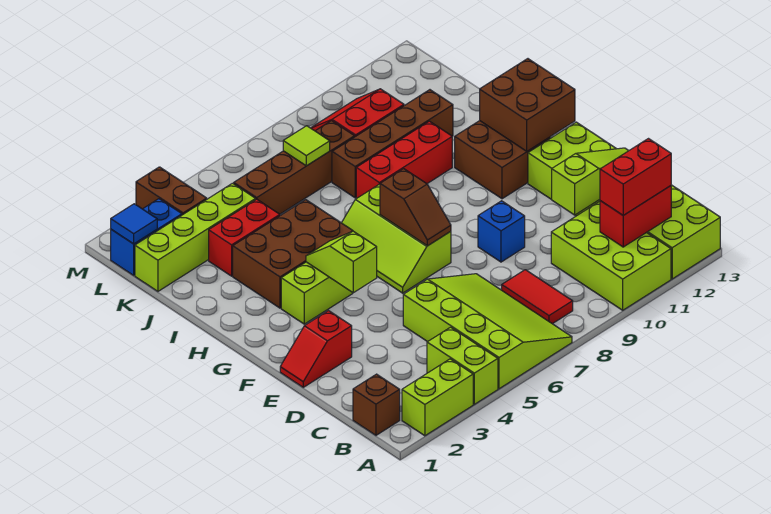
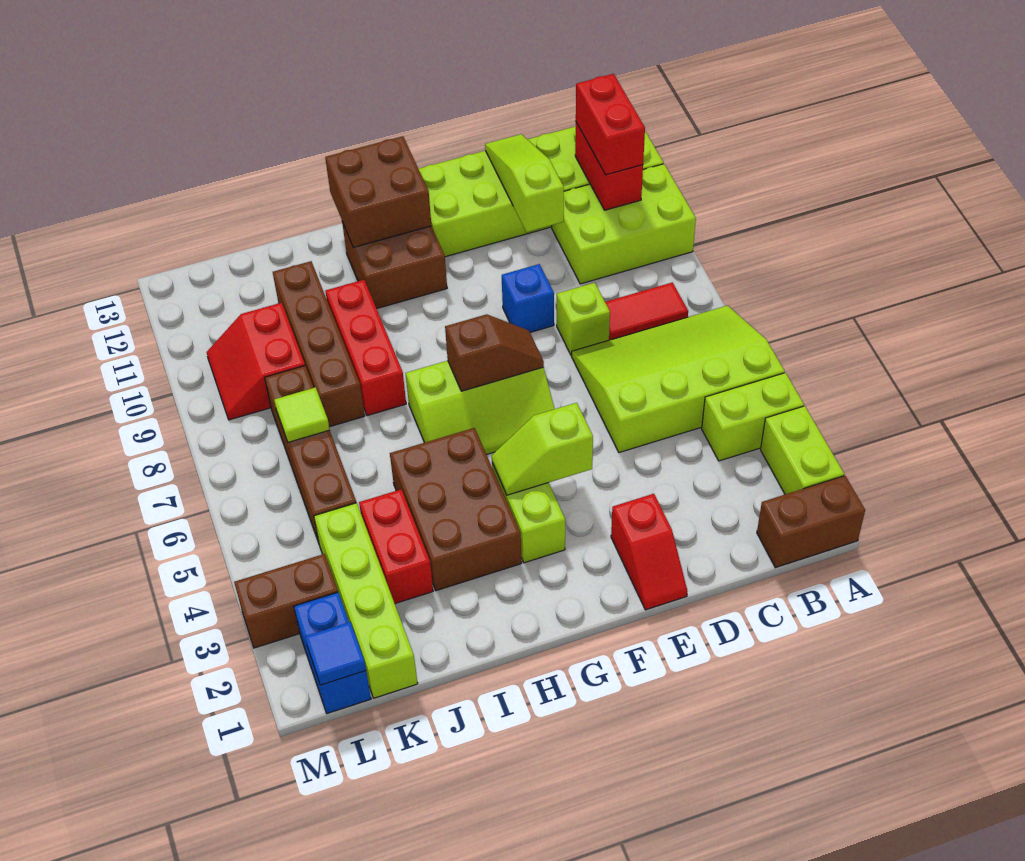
brown 1x1 brick [353,374,400,435] -> brown 1x2 brick [757,476,865,568]
none -> lime 1x1 brick [557,283,610,356]

